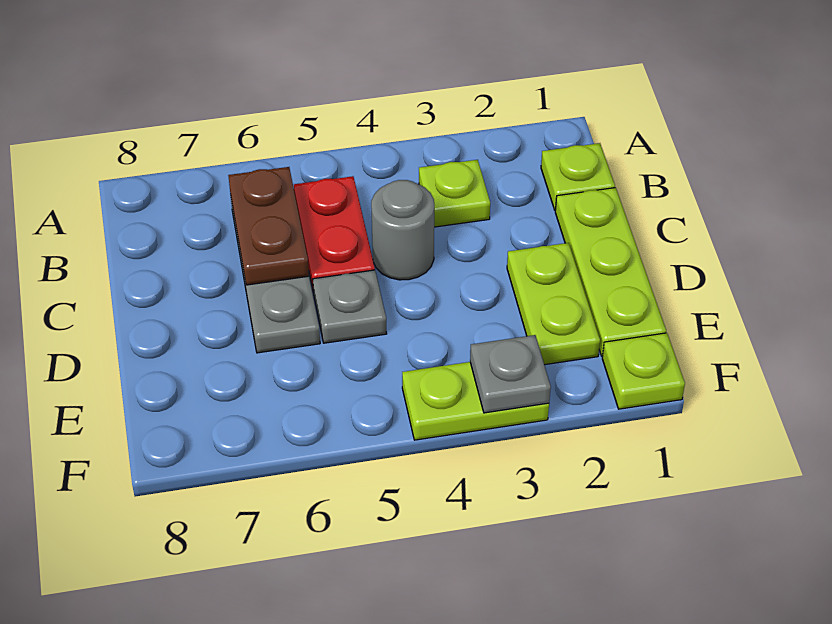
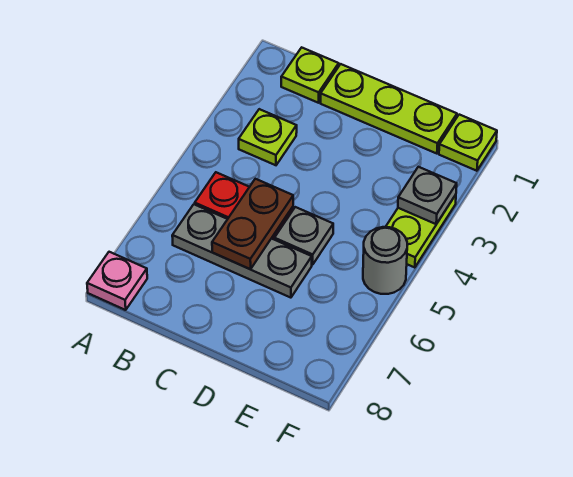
none -> pink 1x1 plate [87,252,147,310]
brown 1x2 plate [228,167,309,285] -> brown 1x2 plate turned to [212,179,293,269]
grey 1x1 round brick [371,180,434,280] -> grey 1x1 round brick moved to [363,227,407,294]
lime 1x2 plate [507,243,600,365] -> none

